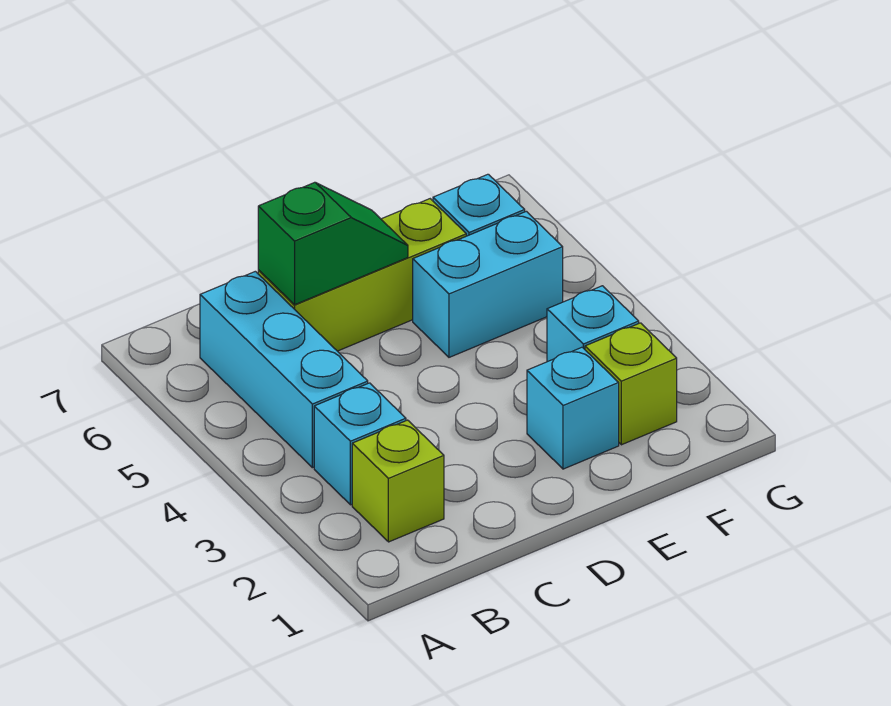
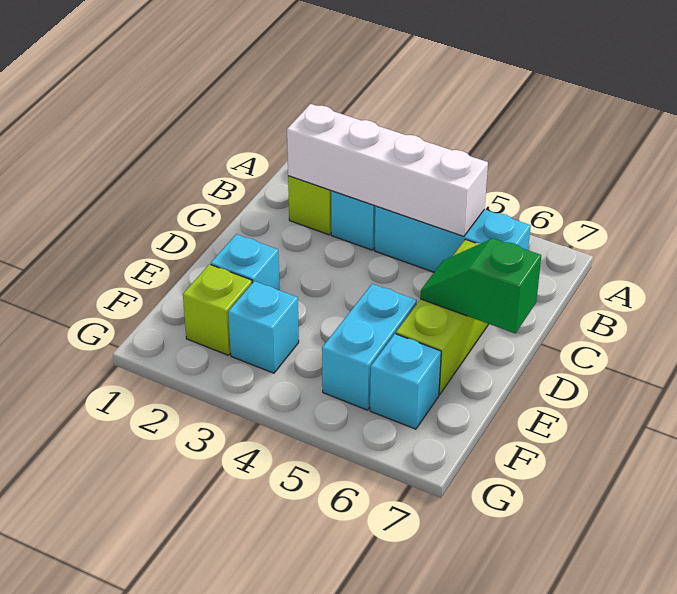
none -> white 1x4 brick [287,104,488,236]
green 1x2 slope [258,182,408,305] -> green 1x2 slope turned to [420,238,541,333]

